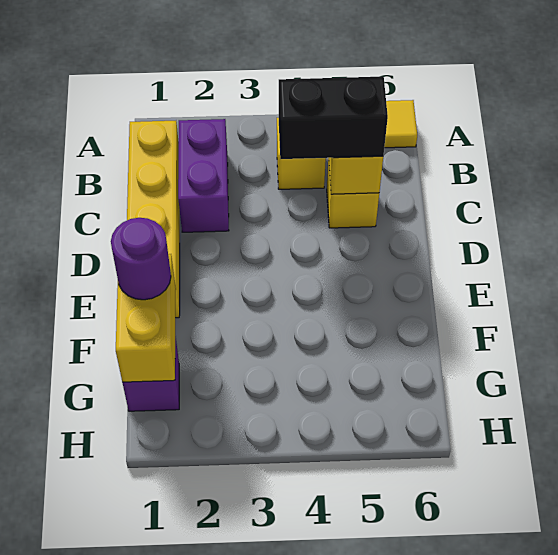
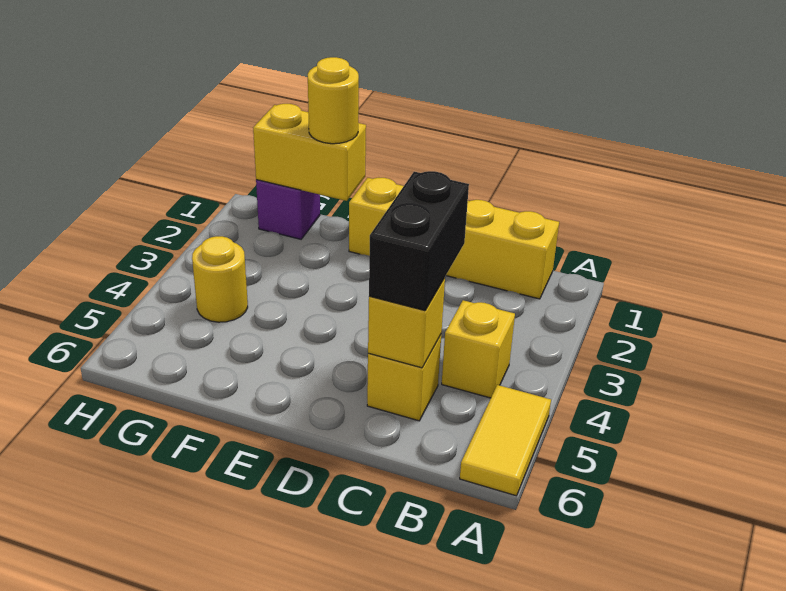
purple 1x2 brick [178,119,229,232] -> none
purple 1x1 round brick [111,218,171,300] -> yellow 1x1 round brick [308,57,359,144]
none -> yellow 1x1 round brick [192,236,248,322]

